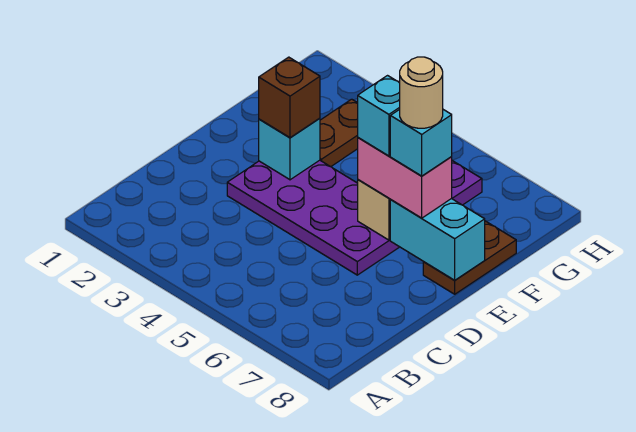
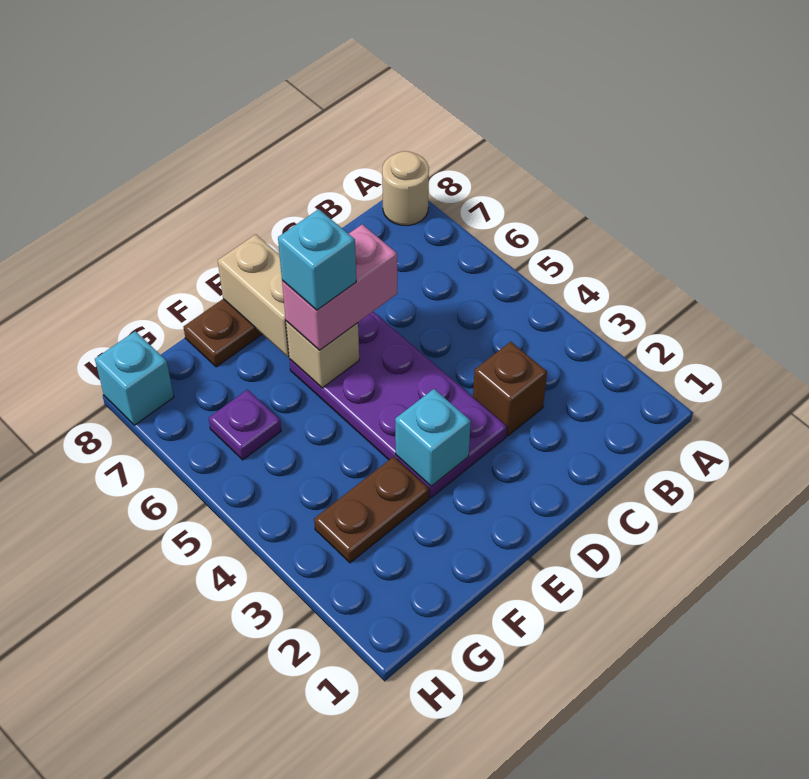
brown 1x1 brick [259,57,320,138] -> brown 1x1 brick moved to [473,342,547,436]
pink 1x2 brick [358,138,452,218] -> pink 1x2 brick turned to [282,224,397,350]
cyan 1x2 brick [390,198,485,280] -> tan 1x2 brick [218,234,289,357]
cyan 1x1 brick [390,109,452,176] -> cyan 1x1 brick moved to [95,331,174,425]
tan 1x1 round brick [400,57,443,128] -> tan 1x1 round brick moved to [382,151,429,226]

